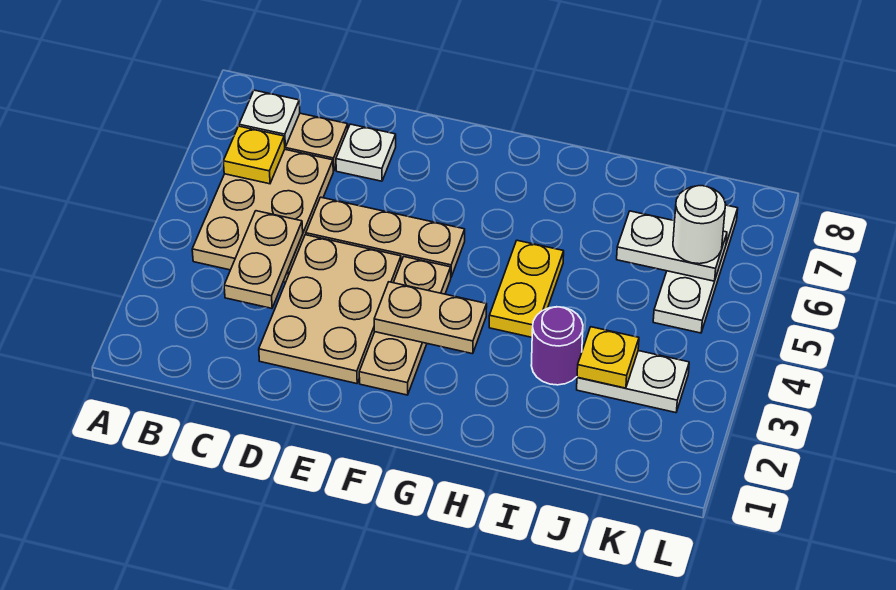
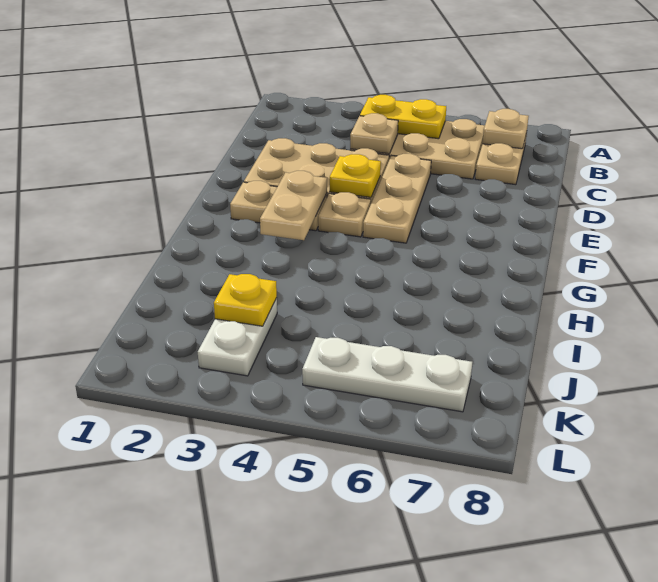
yellow 1x1 plate [223,126,285,184] -> yellow 1x1 plate moved to [330,154,381,197]
white 1x1 plate [239,90,300,147] -> tan 1x1 plate [483,109,529,149]
tan 1x2 plate [224,211,303,308] -> tan 1x1 plate [350,113,398,154]
white 1x1 plate [336,124,396,181] -> none
yellow 1x2 plate [489,240,564,337] -> yellow 1x2 plate moved to [360,95,446,139]
purple 1x1 round brick [531,307,583,385] -> none
white 1x2 plate [617,211,727,281] -> none
white 1x1 round brick [673,186,726,264] -> none

